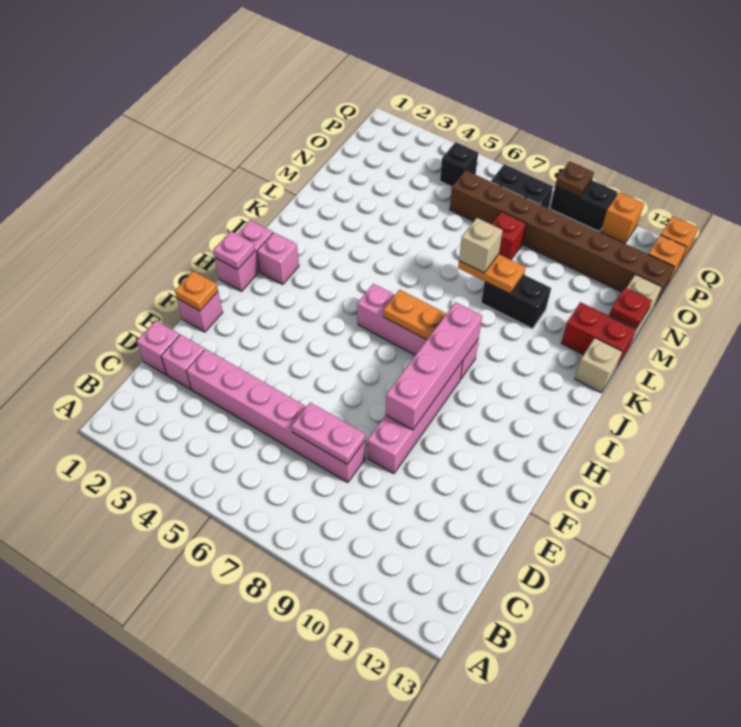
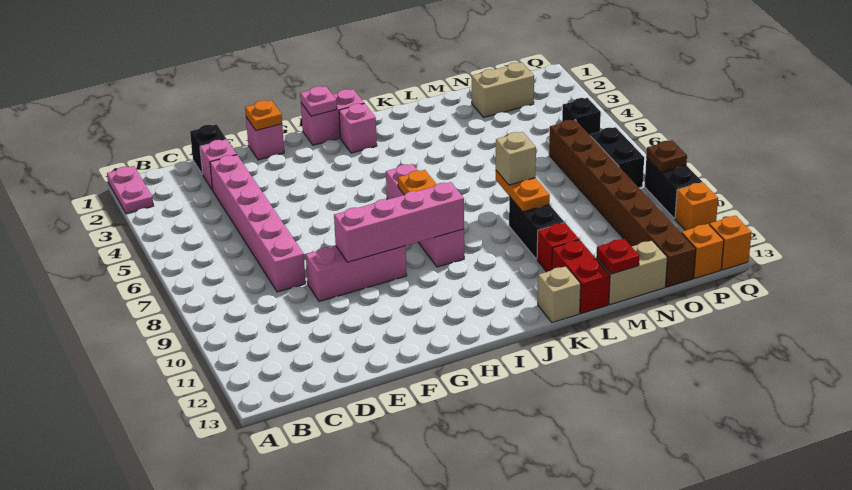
pink 1x1 brick [137,321,179,375] -> black 1x1 brick [190,124,226,174]
pink 1x2 plate [292,403,365,464] -> pink 1x2 plate moved to [107,166,154,213]
pink 1x4 brick [367,361,463,474] -> pink 1x3 brick [306,245,407,302]
none -> tan 1x2 brick [472,62,534,117]
red 1x1 brick [492,212,526,260] -> red 1x1 brick moved to [537,222,579,272]

